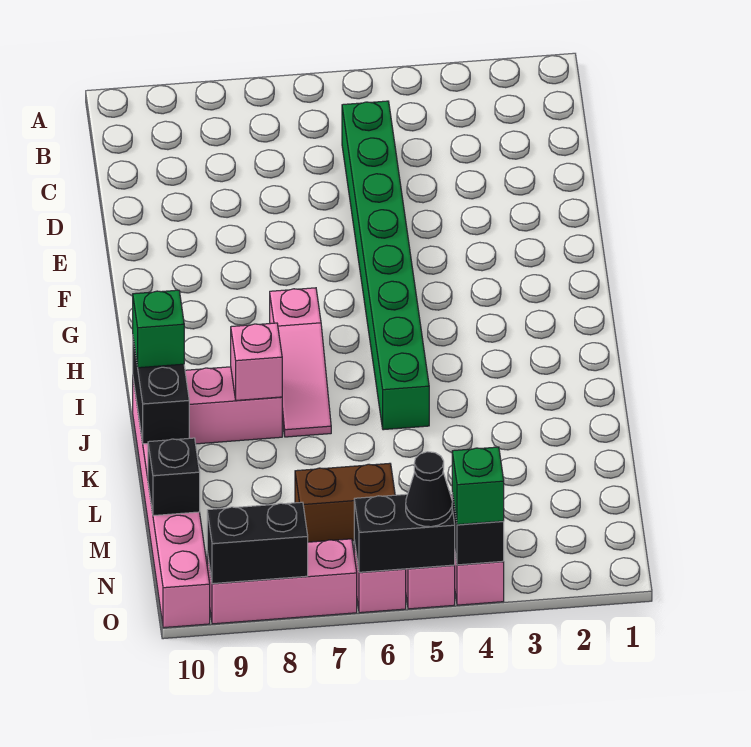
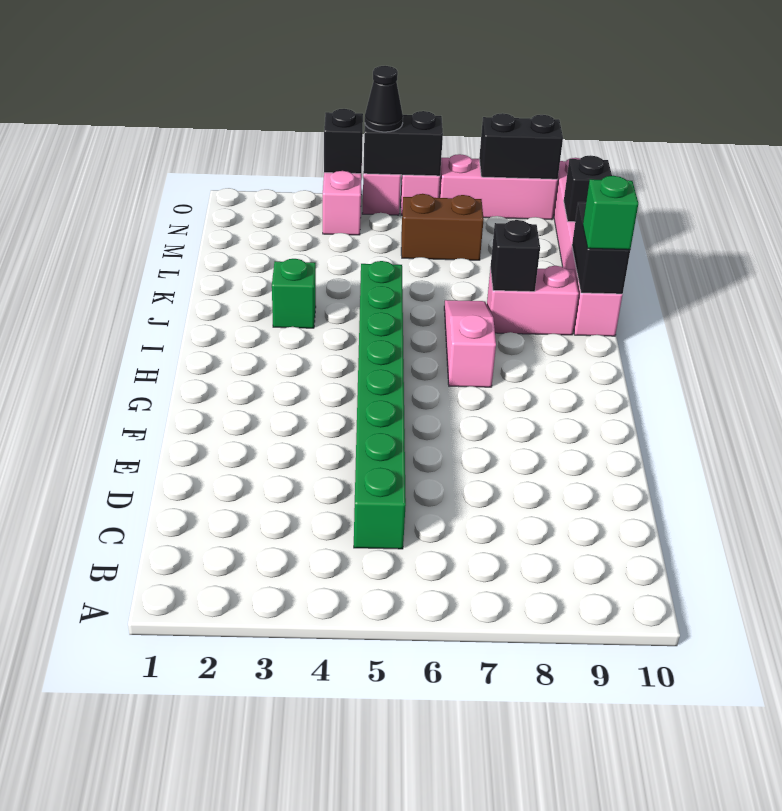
pink 1x1 brick [231,323,282,400] -> black 1x1 brick [490,220,540,292]
green 1x1 brick [452,447,504,525] -> green 1x1 brick moved to [272,259,316,328]

